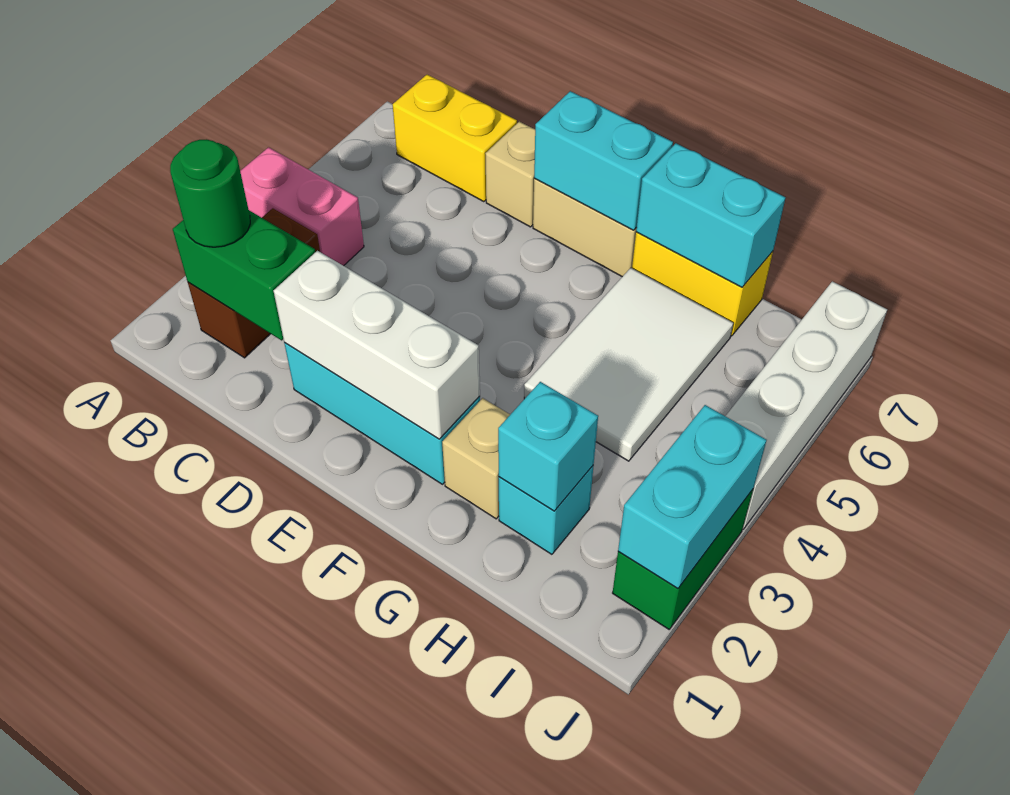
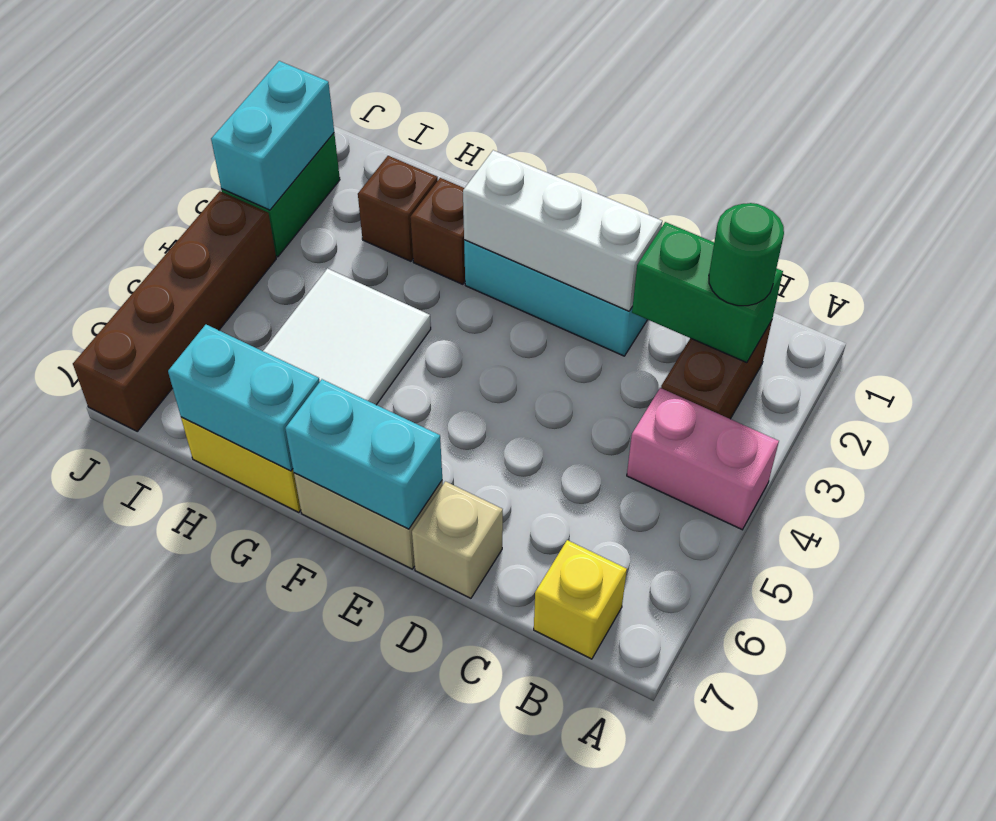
yellow 1x2 brick [393,75,517,202] -> yellow 1x1 brick [534,540,627,659]
tan 1x1 brick [442,398,510,519] -> brown 1x1 brick [410,178,465,284]
cyan 1x1 brick [499,465,594,554] -> brown 1x1 brick [358,156,438,261]
cyan 1x1 brick [498,382,598,511] -> none
white 1x4 brick [726,281,887,529] -> brown 1x4 brick [73,191,276,431]

